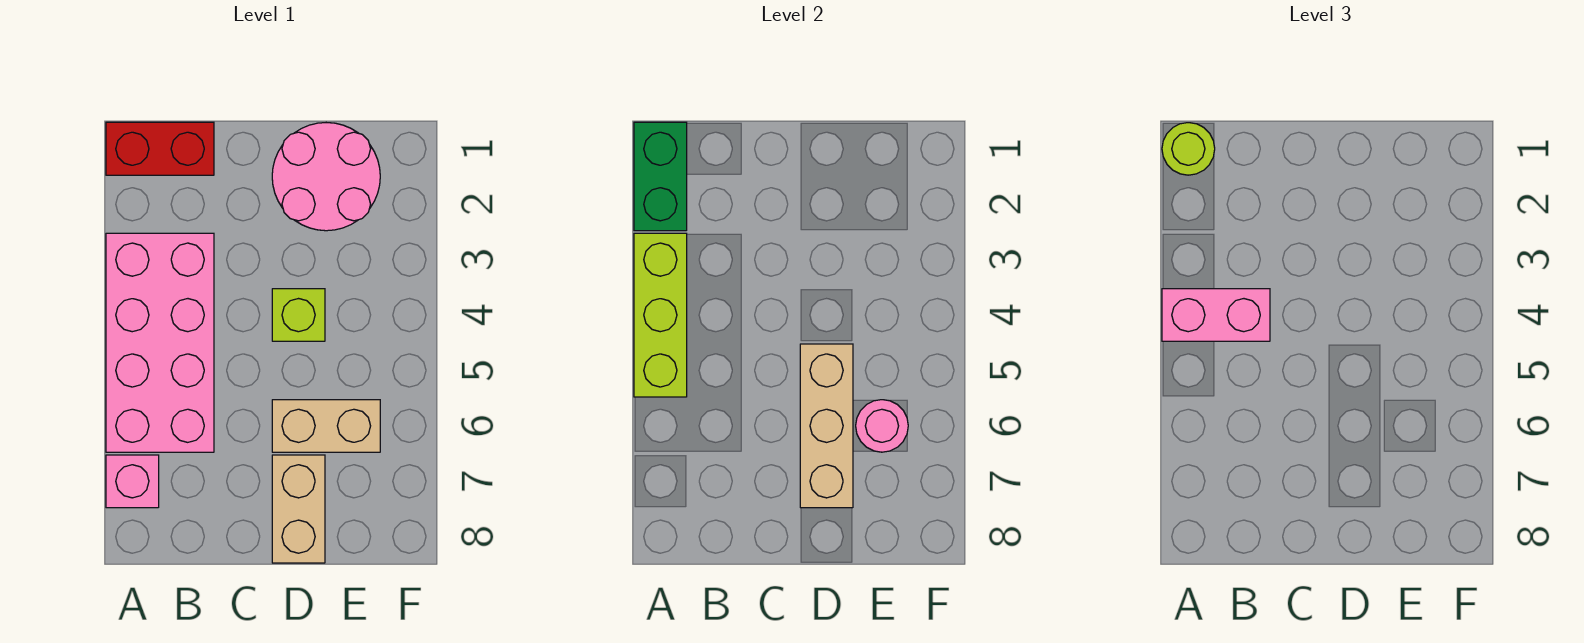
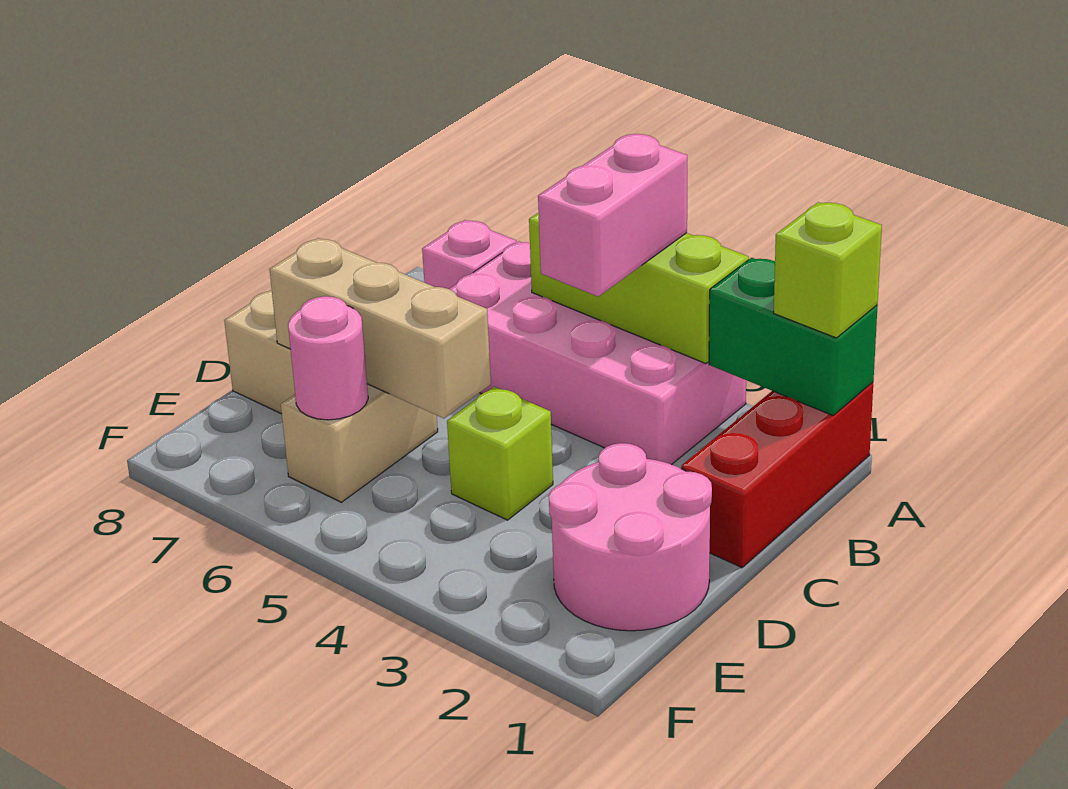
red 1x2 brick [106,122,214,175] -> red 1x3 brick [681,382,873,568]
lime 1x1 round brick [1162,123,1215,175] -> lime 1x1 brick [774,202,882,338]

